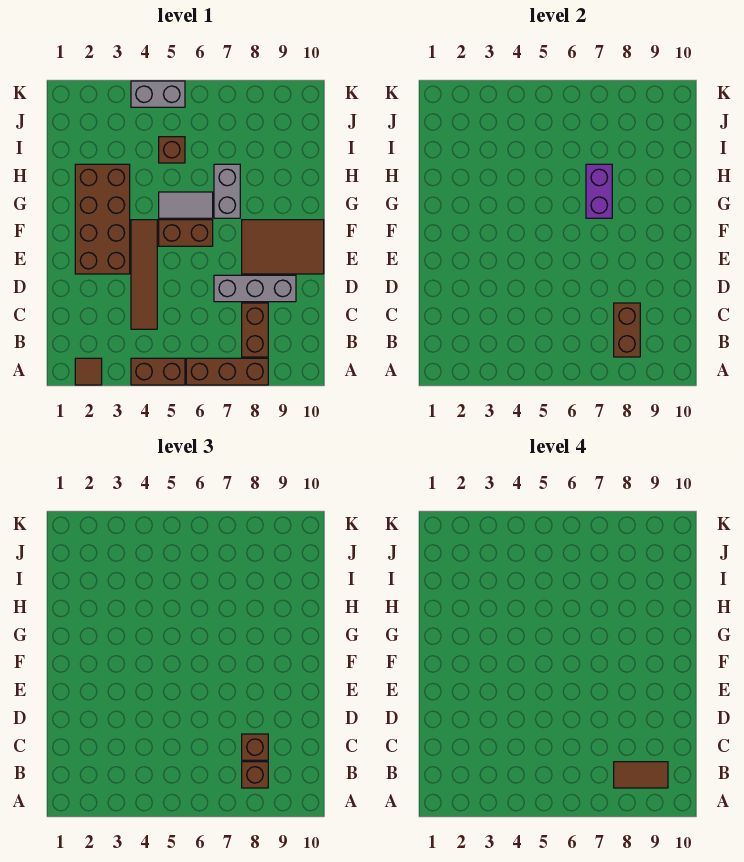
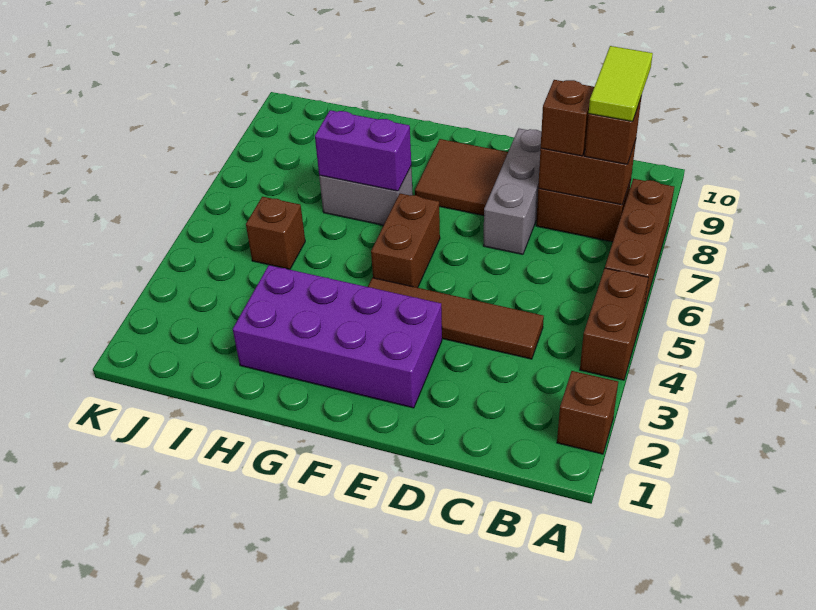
brown 1x1 tile [75,358,102,385] -> brown 1x1 brick [557,371,618,454]
brown 1x2 tile [614,762,668,788] -> lime 1x2 tile [589,46,653,121]
brown 2x4 brick [75,164,130,274] -> purple 2x4 brick [233,265,442,408]
brown 2x3 tile [242,220,324,274] -> brown 2x2 tile [415,139,508,216]
grey 1x2 tile [159,192,213,218] -> none
grey 1x2 brick [131,81,185,107] -> none

